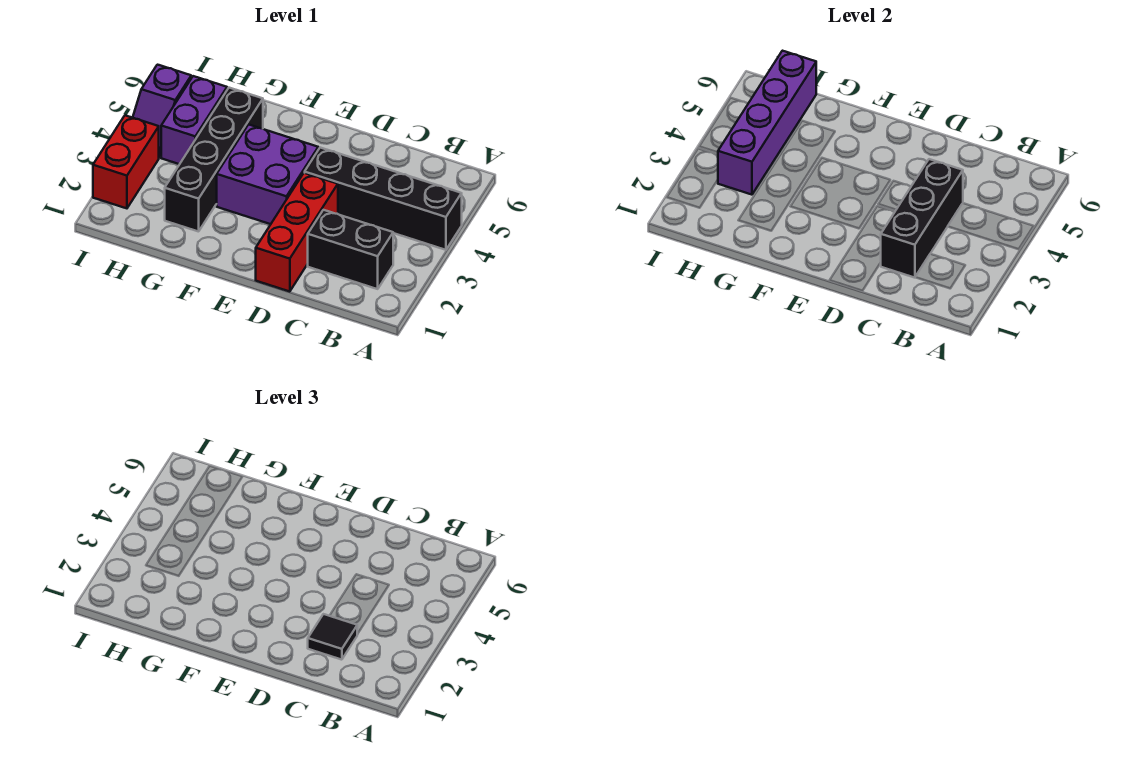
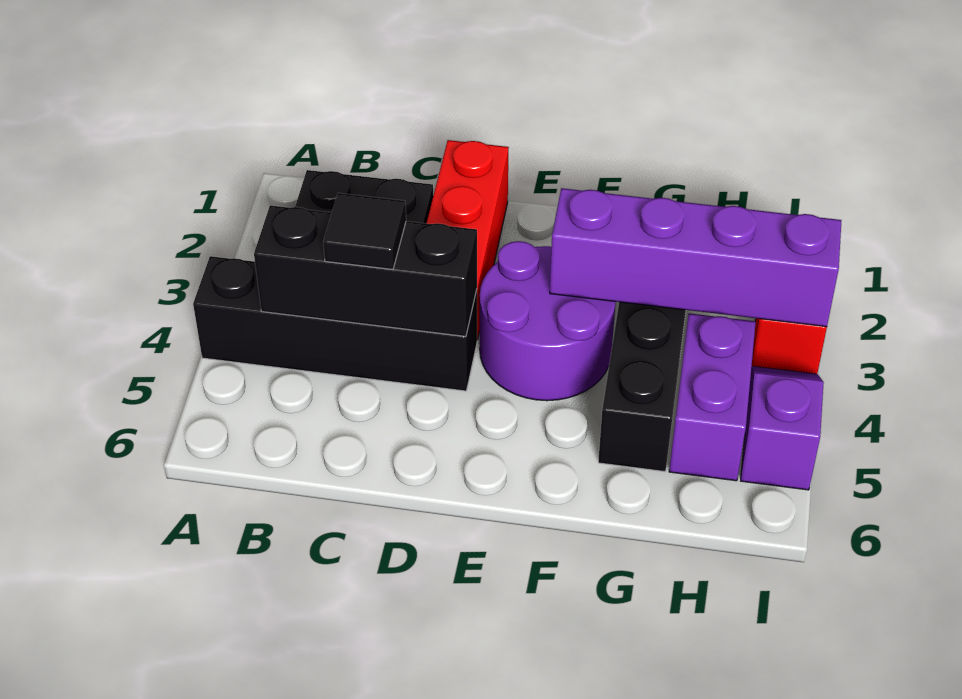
black 1x3 brick [881,159,963,278] -> black 1x3 brick turned to [254,205,477,336]
black 1x1 tile [308,614,357,660] -> black 1x1 tile moved to [323,193,406,269]
purple 2x2 brick [217,125,318,224] -> purple 2x2 round brick [480,241,616,401]
purple 1x4 brick [718,51,816,195] -> purple 1x4 brick turned to [550,188,841,327]

